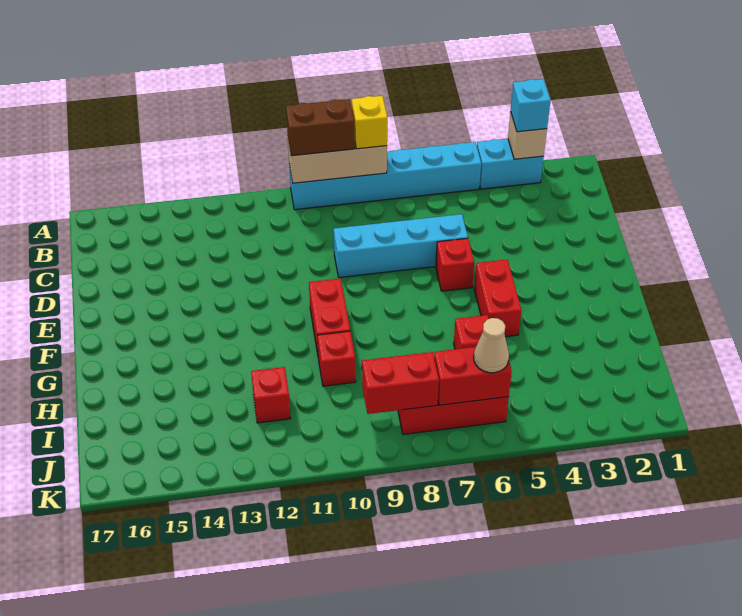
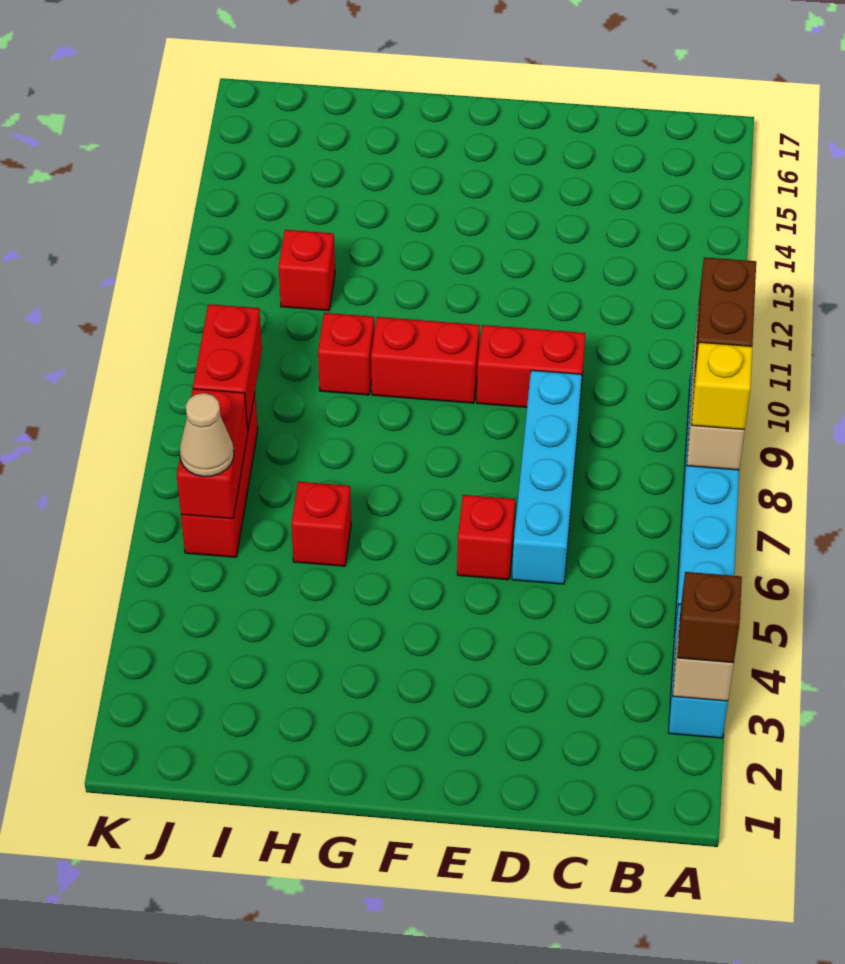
cyan 1x1 brick [511,79,551,132] -> brown 1x1 brick [678,572,742,663]
red 1x2 brick [474,260,521,337] -> red 1x2 brick moved to [477,325,585,407]

